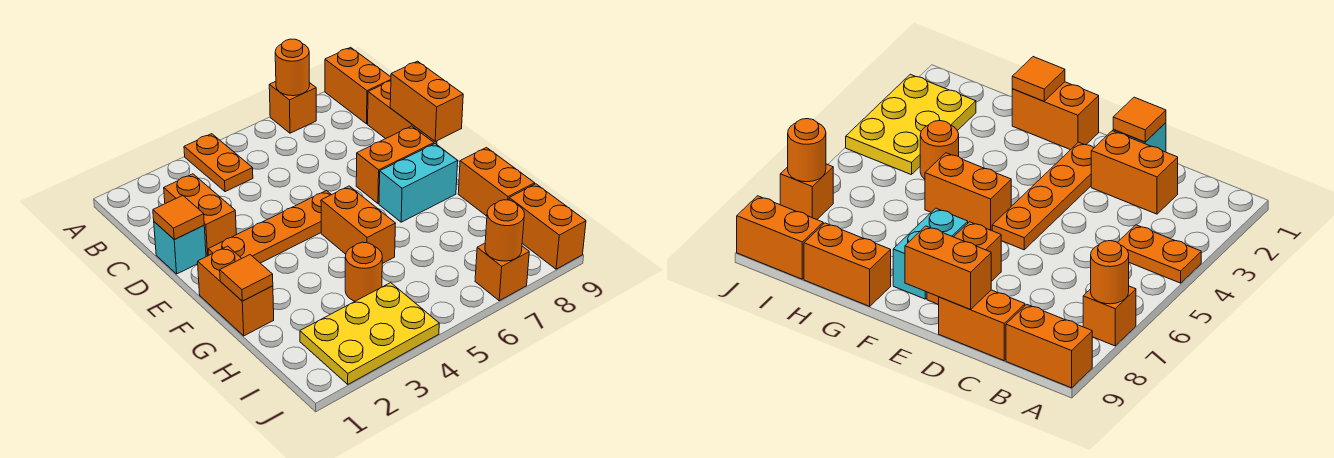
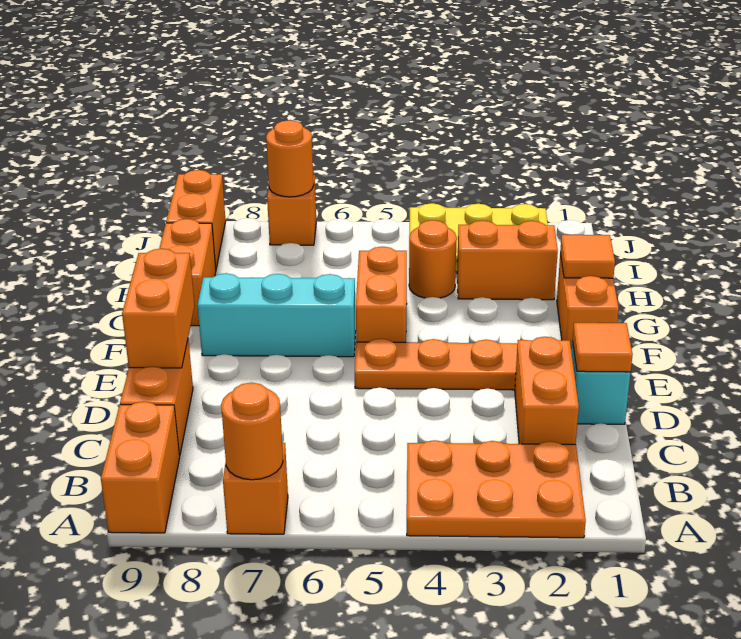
orange 1x2 plate [184,134,253,192] -> orange 2x3 plate [407,440,586,538]
orange 1x2 brick [356,126,434,204] -> orange 1x2 brick moved to [457,221,558,300]
cyan 1x2 brick [379,144,458,222] -> cyan 1x3 brick [198,273,356,357]

